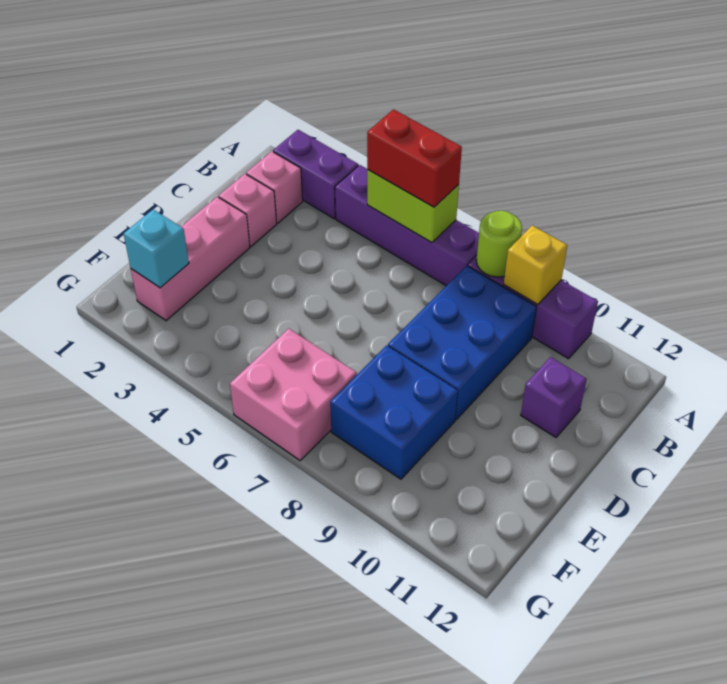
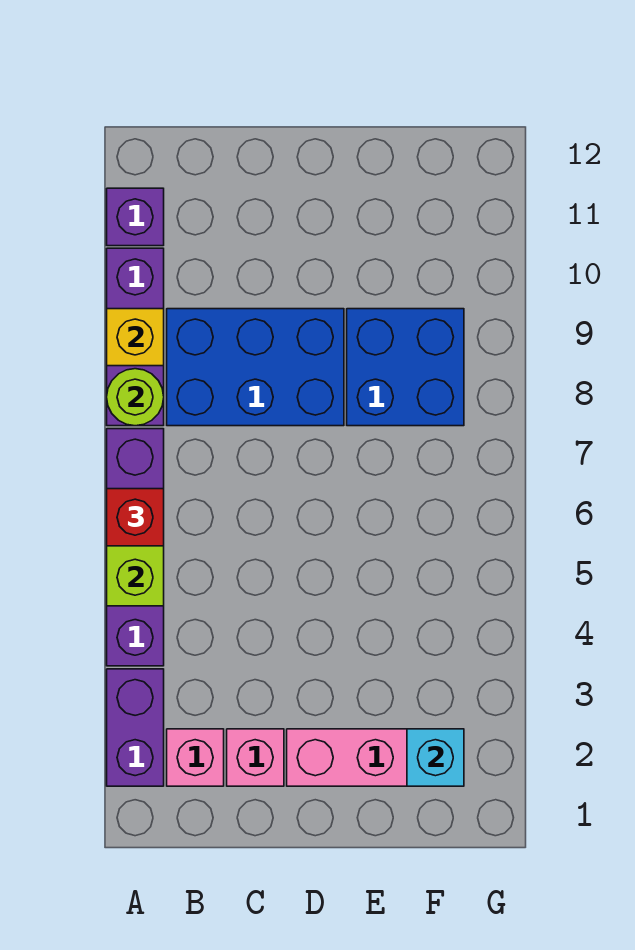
red 1x2 brick [367,109,462,207] -> red 1x1 brick [107,489,164,546]
purple 1x1 brick [521,357,587,437] -> purple 1x1 brick moved to [107,188,164,246]
pink 2x2 brick [230,329,357,460] -> none

